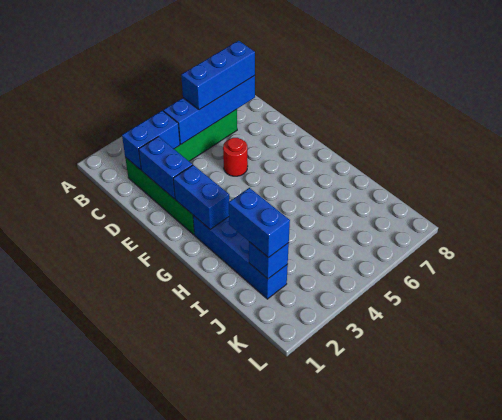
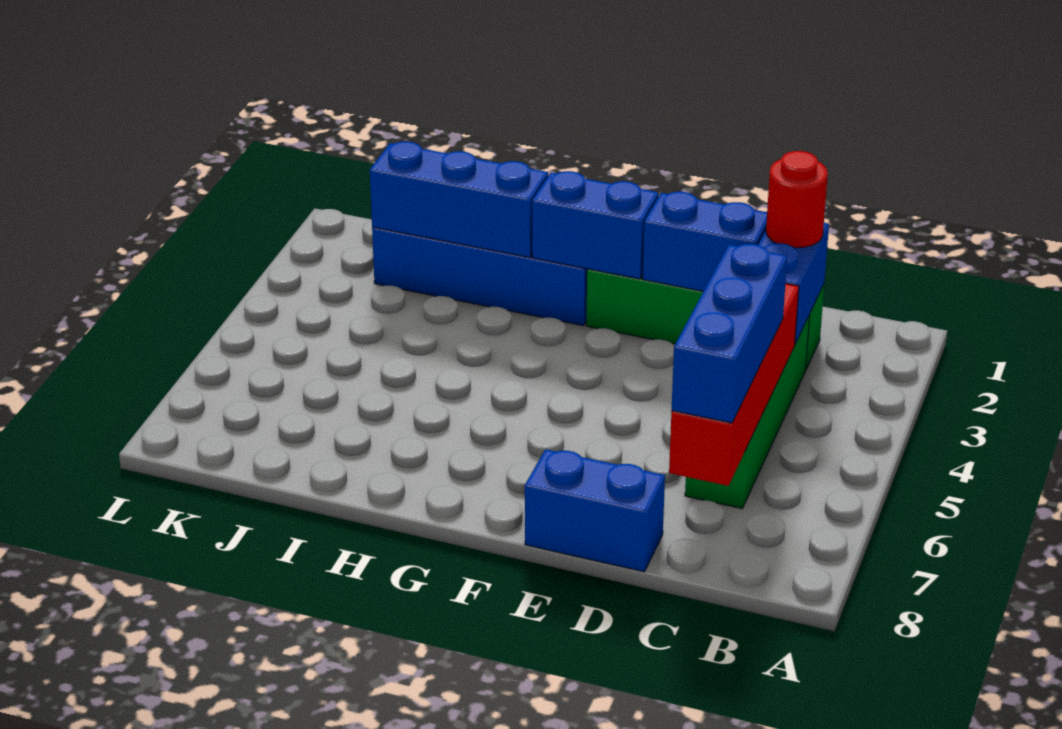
blue 1x4 brick [163,76,255,144] -> red 1x4 brick [669,283,799,486]
red 1x1 round brick [223,138,248,176] -> red 1x1 round brick moved to [766,151,828,248]
blue 1x2 brick [229,188,290,258] -> blue 1x2 brick moved to [525,449,665,572]
blue 1x1 brick [249,242,289,279] -> blue 1x3 brick [370,142,548,258]

